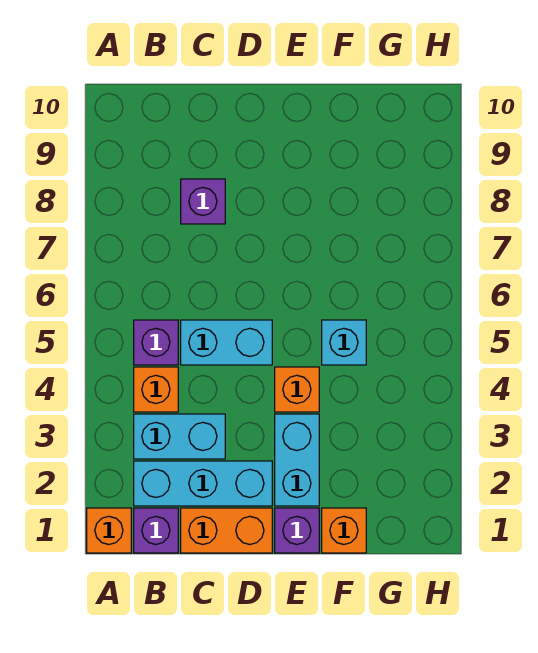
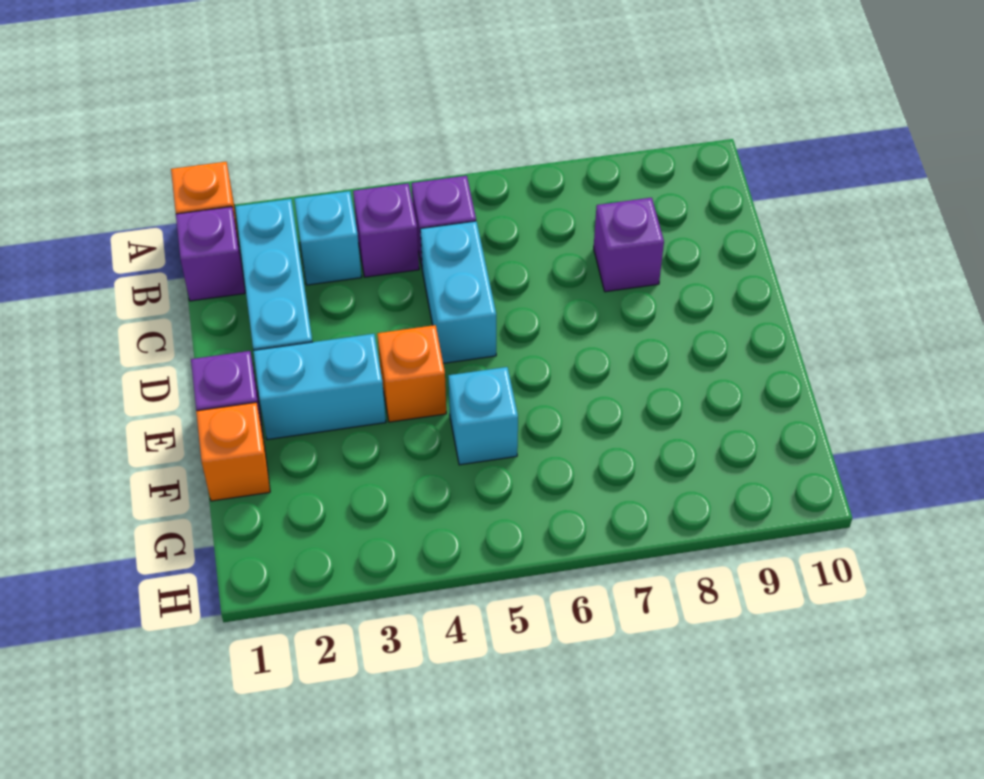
cyan 1x2 brick [134,414,225,459] -> cyan 1x1 brick [294,191,362,285]
orange 1x1 brick [134,367,178,412] -> purple 1x1 brick [353,183,419,277]
orange 1x2 brick [181,508,272,553] -> none

